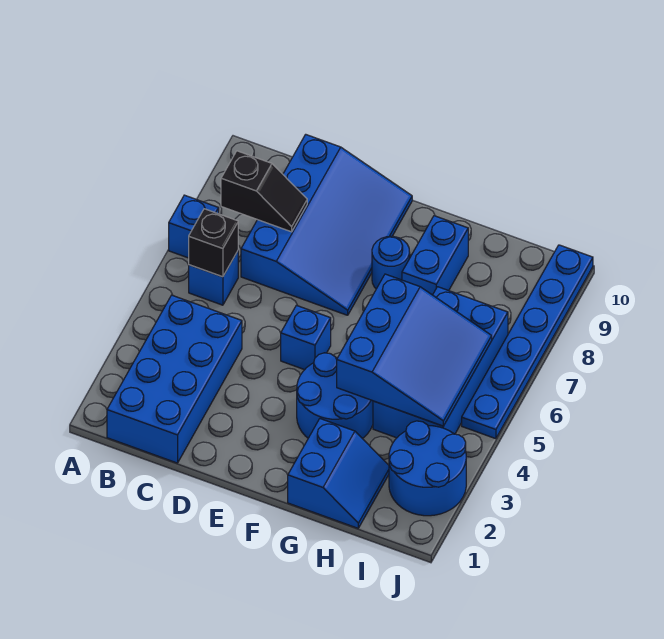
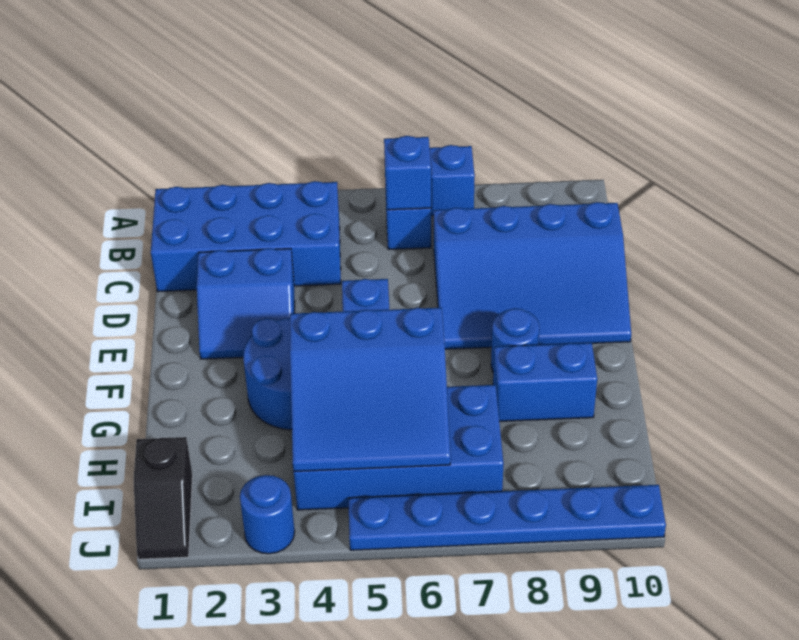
black 1x1 brick [189,209,238,277] -> blue 1x1 brick [384,136,431,210]
black 1x2 slope [221,151,307,232] -> black 1x2 slope moved to [134,437,193,559]
blue 2x2 slope [288,419,389,528] -> blue 2x2 slope moved to [197,248,295,359]
blue 2x2 round brick [389,421,466,516] -> blue 1x1 round brick [240,475,295,554]

